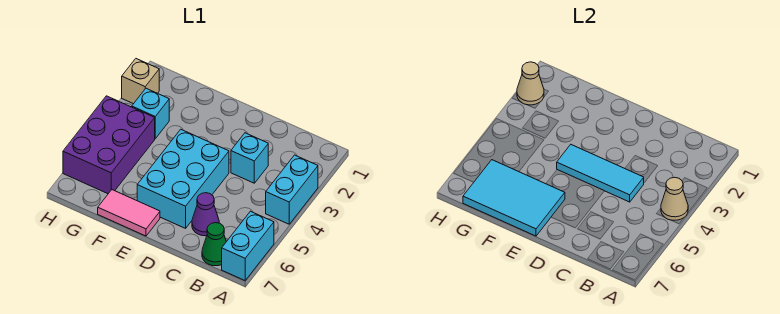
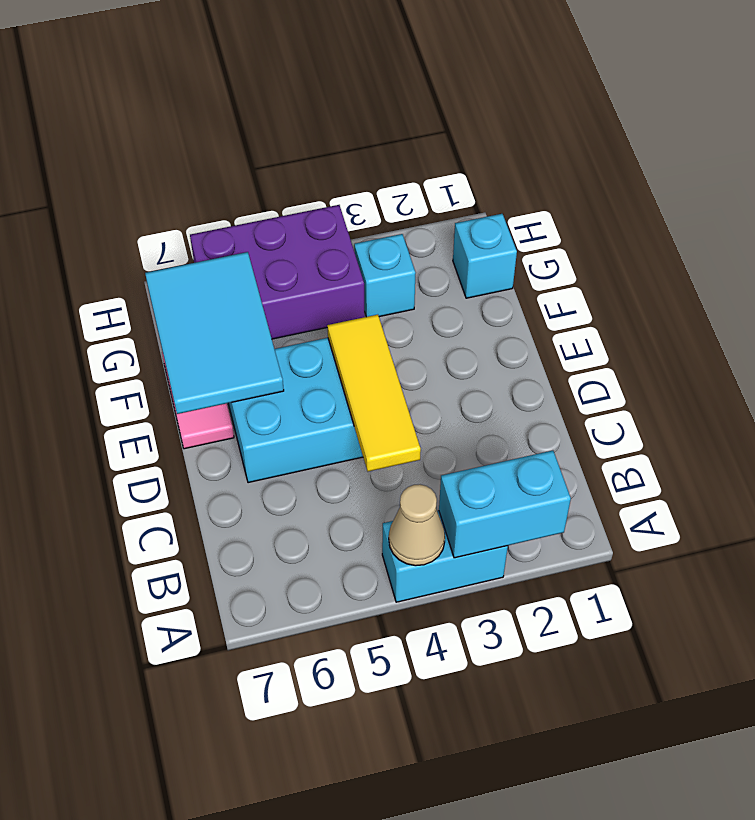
cyan 1x2 brick [222,211,274,280] -> cyan 1x2 brick moved to [439,450,571,558]
green 1x1 cone [202,223,226,266] -> none
cyan 1x1 brick [231,133,268,183] -> cyan 1x1 brick moved to [453,214,517,298]
cyan 1x3 tile [557,145,644,202] -> yellow 1x3 tile [327,315,421,471]
purple 1x1 cone [192,193,219,236] -> none
tan 1x1 brick [122,59,159,104] -> none
tan 1x1 cone [517,62,544,105] -> none

